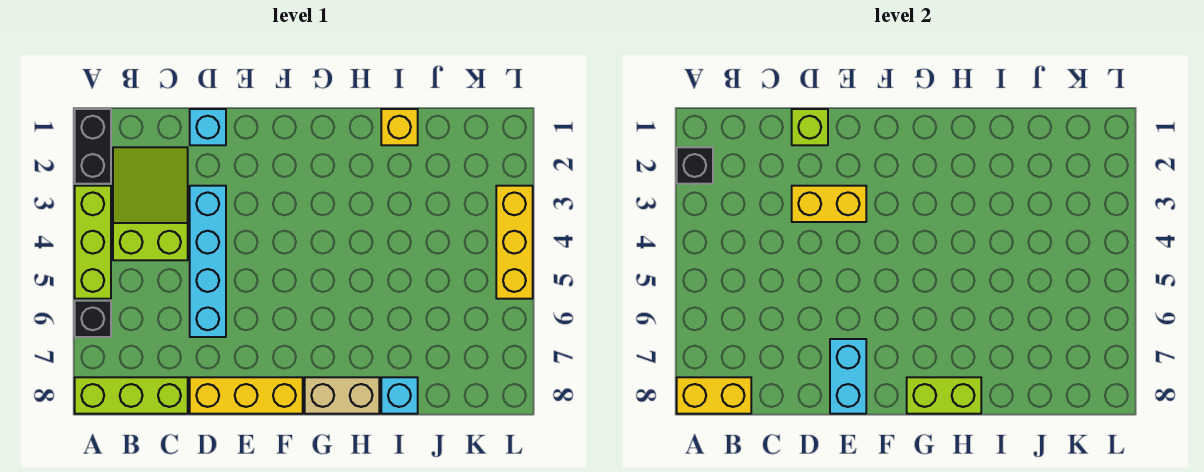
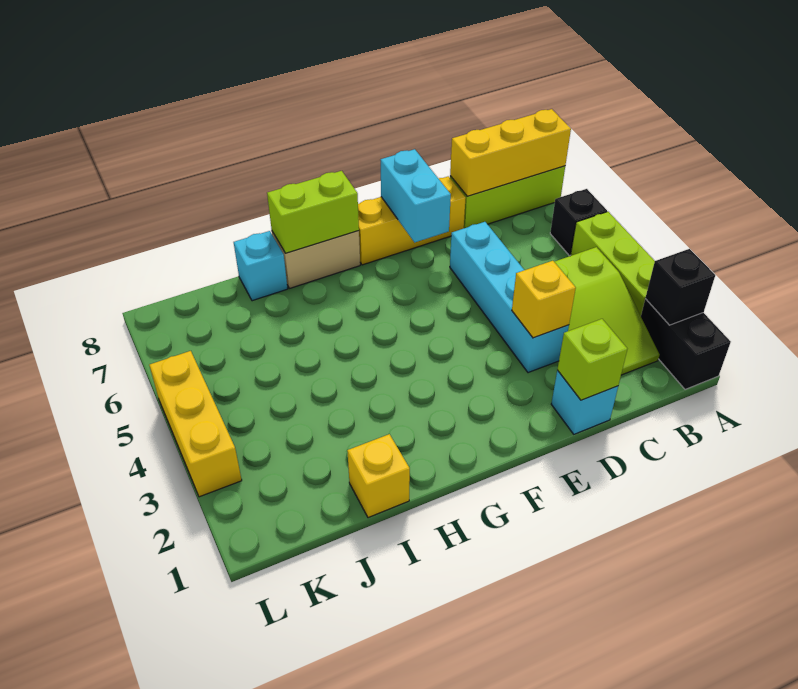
yellow 1x2 brick [677,377,751,414] -> yellow 1x3 brick [450,109,571,196]
yellow 1x2 brick [792,186,866,222] -> yellow 1x1 brick [512,261,576,338]

